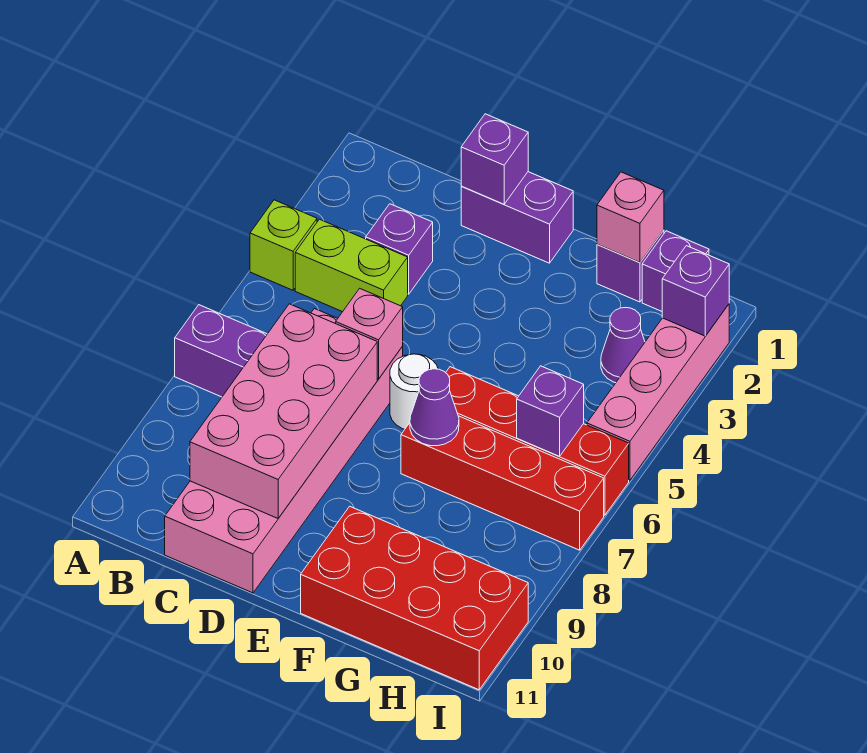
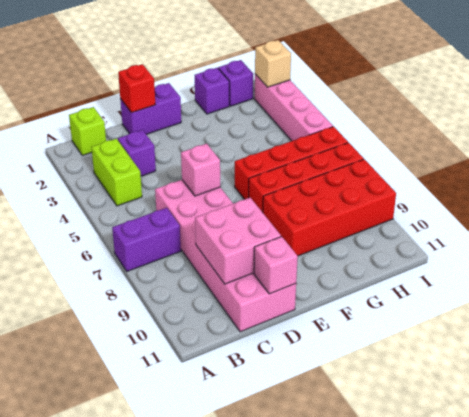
lime 1x1 brick [250,200,317,290] -> lime 1x1 brick moved to [69,107,106,155]
lime 1x2 brick [295,219,408,312] -> lime 1x2 brick turned to [91,139,142,206]
pink 2x4 brick [190,304,377,518] -> pink 2x2 brick [195,198,281,284]
purple 1x1 brick [461,114,528,204] -> red 1x1 brick [118,64,155,113]
white 1x1 round brick [390,354,438,429] -> none
purple 1x1 cone [410,369,459,446] -> none
red 2x4 brick [301,506,528,690] -> red 2x4 brick moved to [263,159,396,256]
pink 1x1 brick [597,172,664,262] -> pink 1x1 brick moved to [254,237,298,294]
purple 1x1 cone [601,308,645,383] -> none
purple 1x1 brick [517,366,584,456] -> none
purple 1x1 brick [662,246,729,336] -> tan 1x1 brick [255,40,291,87]

